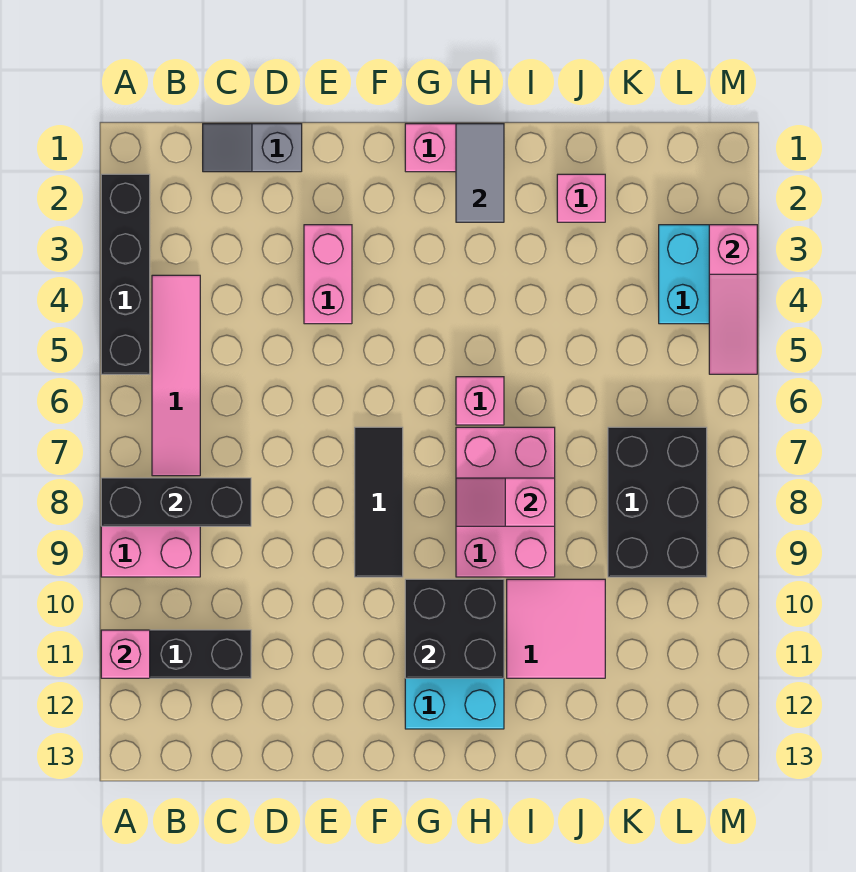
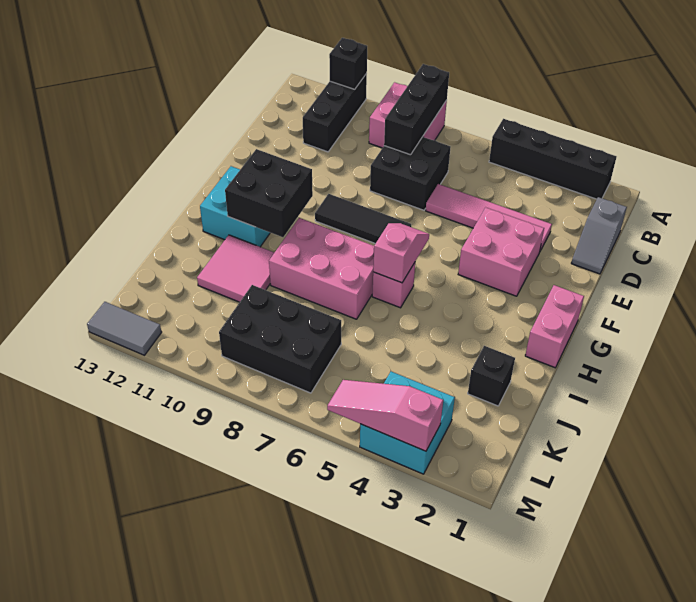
pink 1x1 brick [101,630,150,678] -> black 1x1 brick [329,38,367,89]
pink 1x4 tile [152,275,200,476] -> pink 1x4 tile moved to [426,184,552,251]
grey 1x2 slope [203,124,302,172] -> grey 1x2 slope turned to [571,197,627,274]
none -> black 2x2 brick [370,137,451,210]
pink 1x2 brick [304,225,352,324] -> pink 2x2 brick [458,208,544,296]
grey 1x2 tile [456,124,504,222] -> grey 1x2 tile moved to [87,302,162,355]
pink 1x2 slope [456,478,555,526] -> pink 1x2 slope moved to [373,223,429,283]
pink 1x1 brick [557,174,605,222] -> black 1x1 brick [468,346,515,406]

